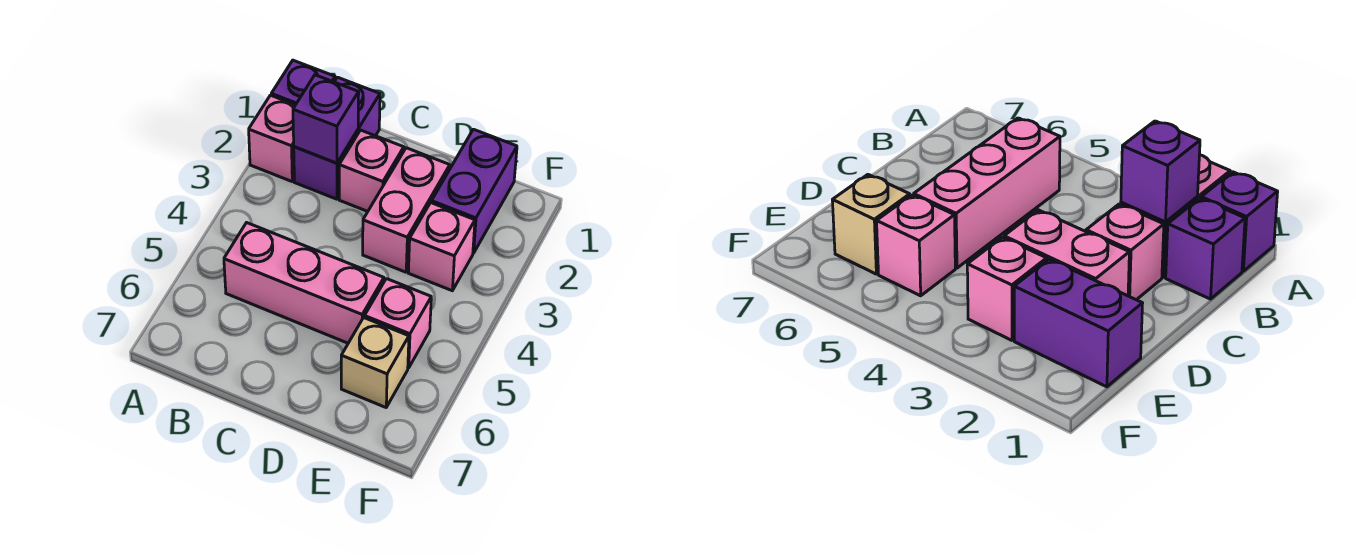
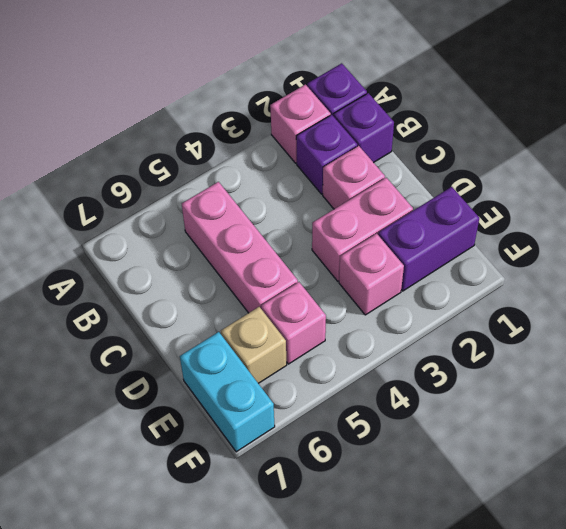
purple 1x1 brick [293,75,359,163] -> none
none -> cyan 1x2 brick [180,332,275,452]

